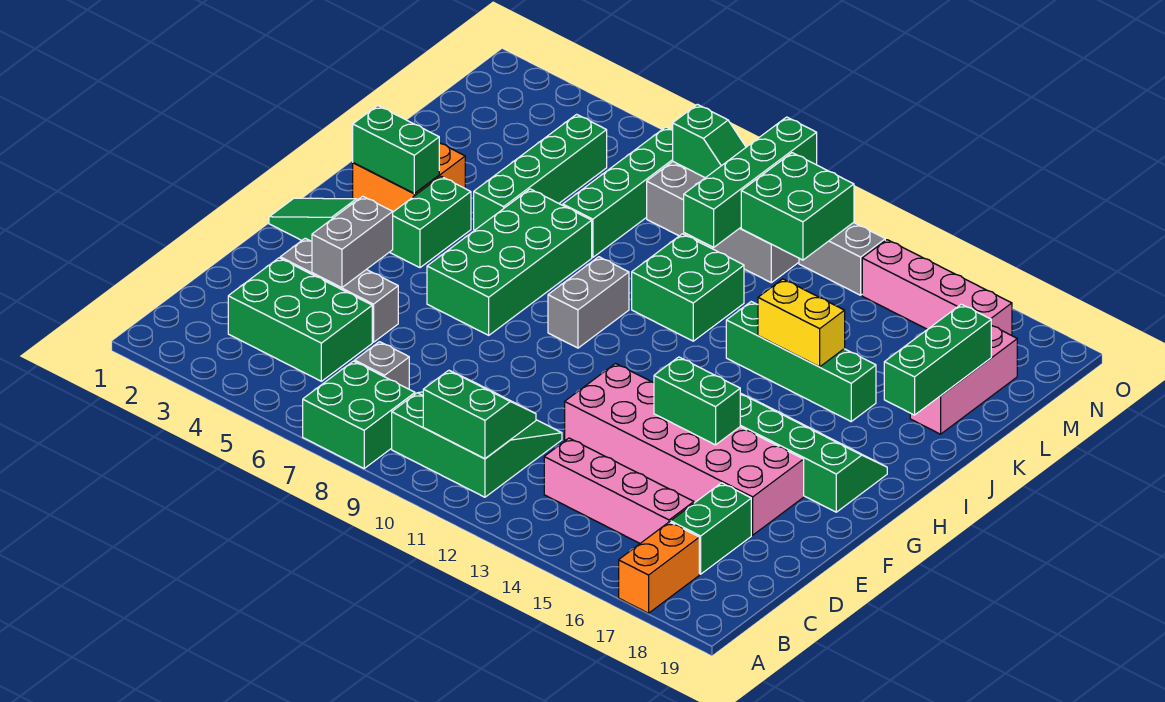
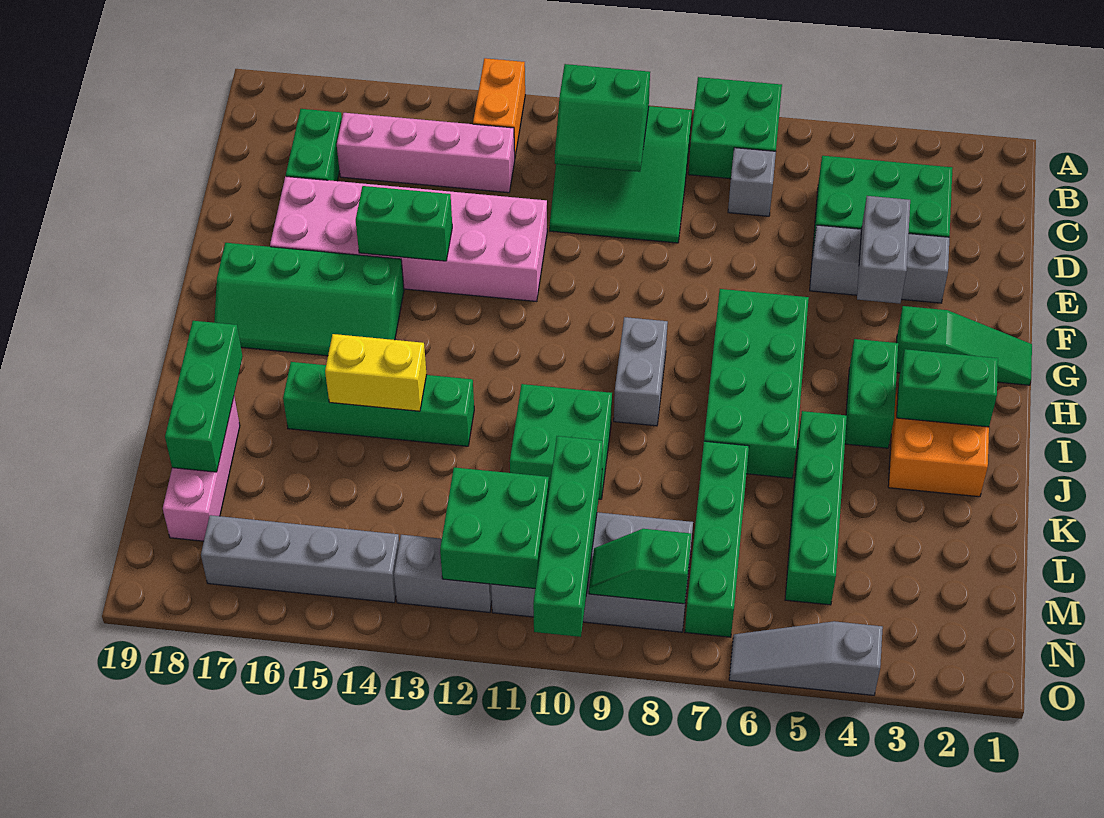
orange 1x2 brick [619,522,699,613] -> orange 1x2 brick moved to [473,58,525,156]
pink 1x4 brick [862,240,1012,336] -> grey 1x4 brick [201,515,399,603]
none -> grey 1x3 slope [729,621,883,695]

